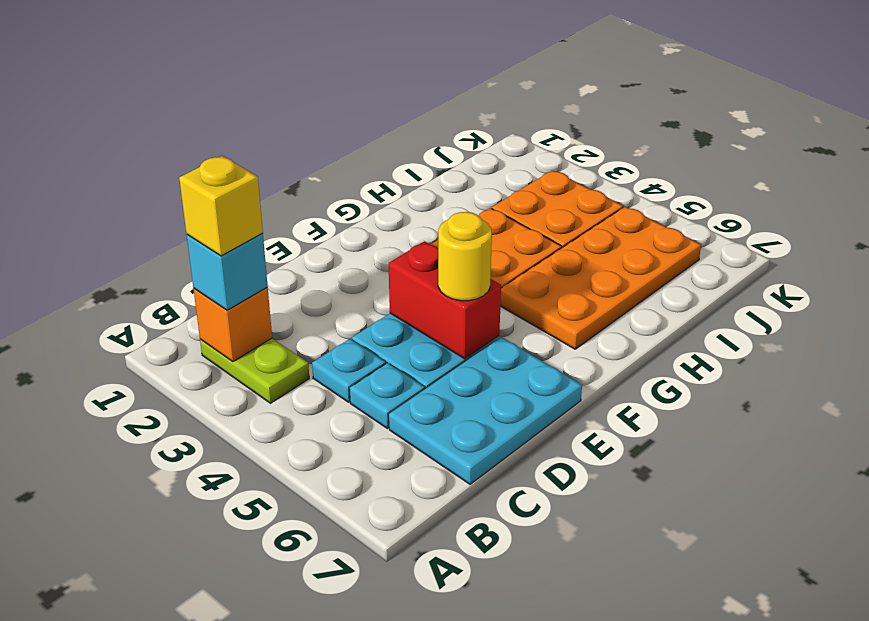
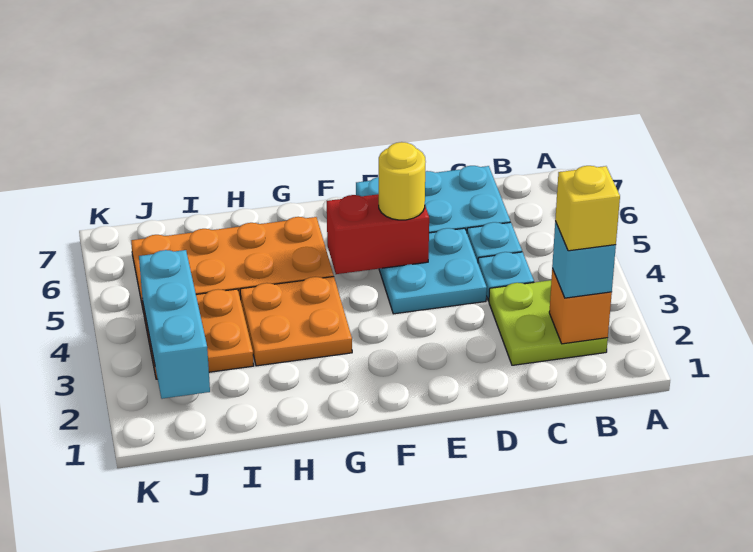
lime 1x2 plate [200,338,309,403] -> lime 2x2 plate [489,280,608,365]
red 1x2 brick [389,241,501,359] -> red 1x2 brick turned to [327,194,429,274]
none -> cyan 1x3 brick [139,250,210,399]

